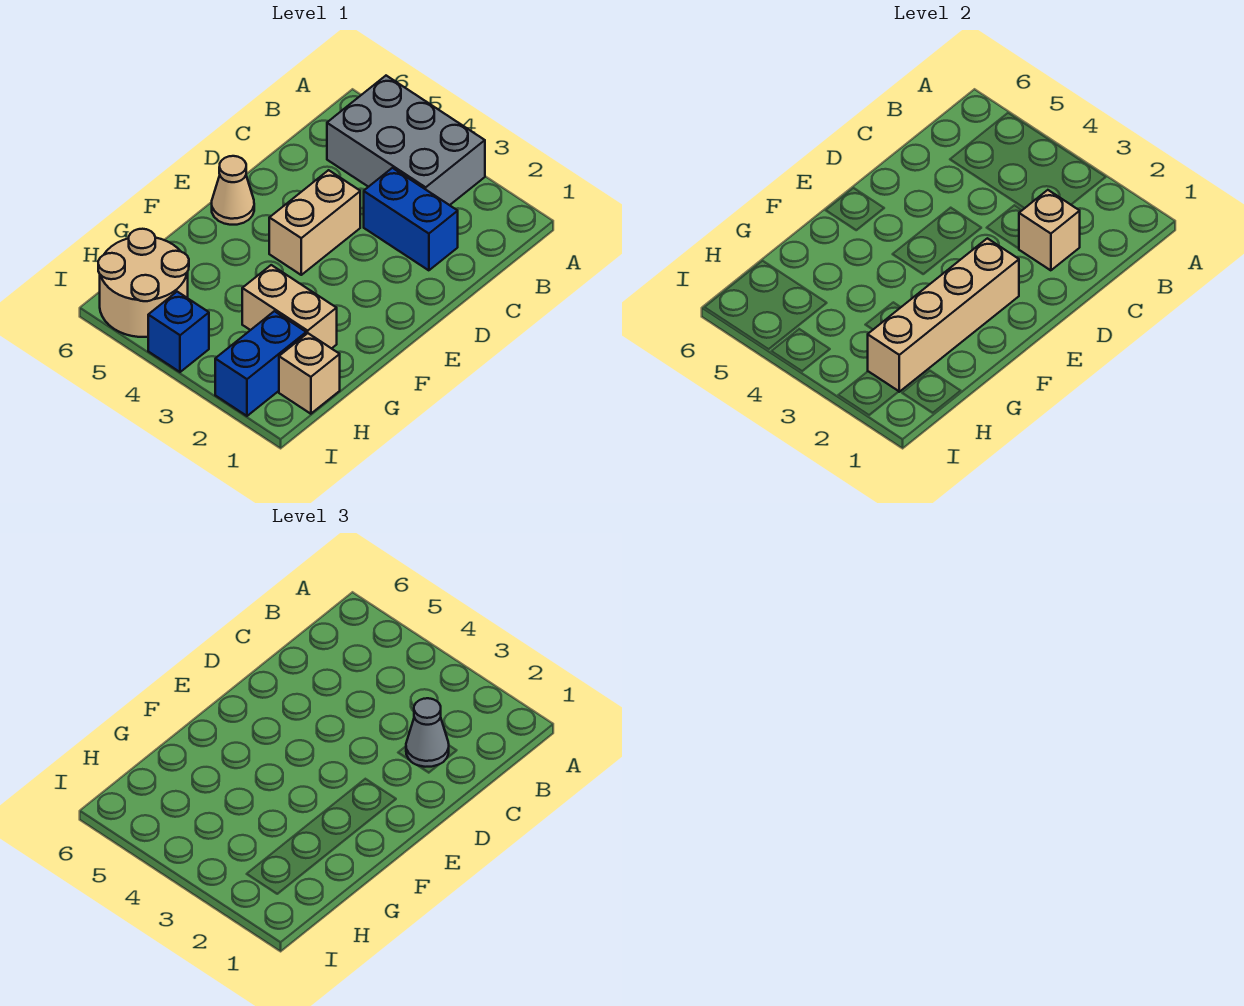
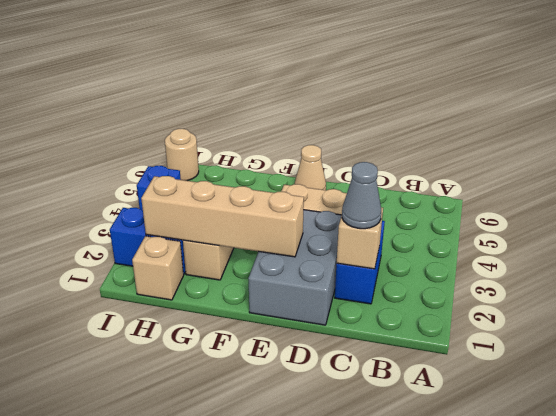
grey 2x3 brick [327,76,485,205] -> grey 2x3 brick moved to [248,210,342,325]
tan 2x2 round brick [98,229,189,337] -> tan 1x1 round brick [165,129,199,181]

